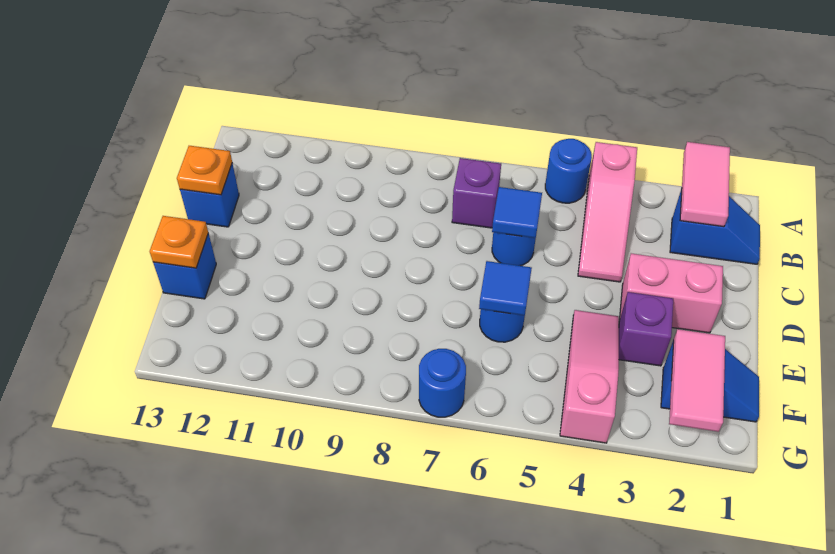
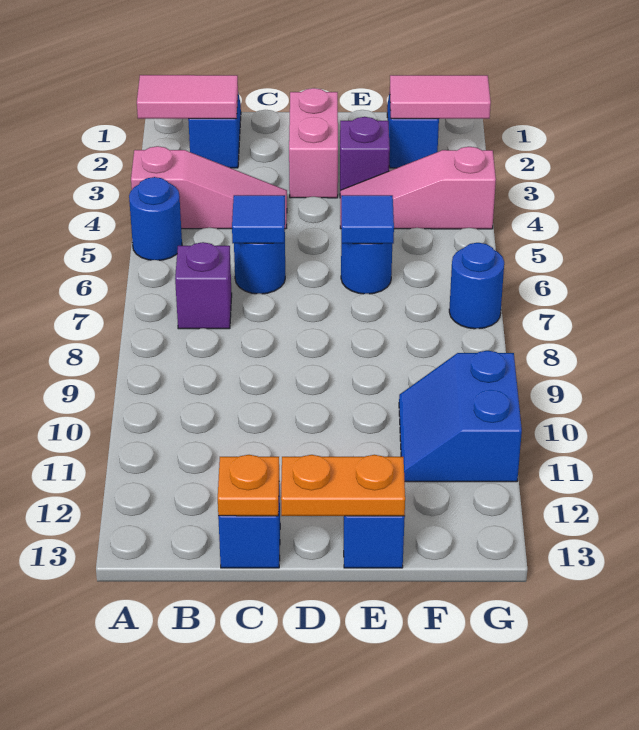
orange 1x1 plate [150,216,208,268] -> orange 1x2 plate [281,455,405,516]
none -> blue 2x2 slope [399,351,522,482]

